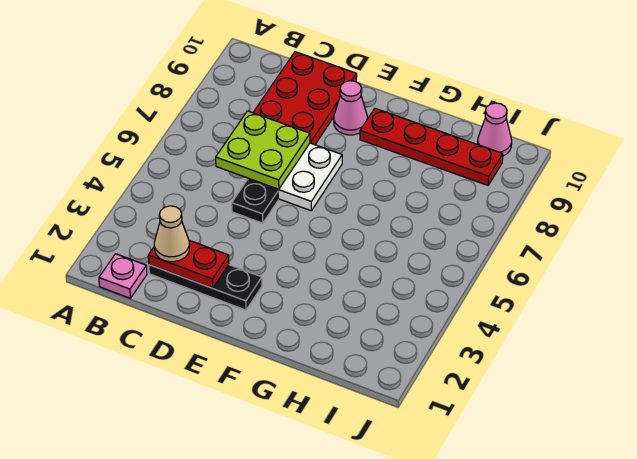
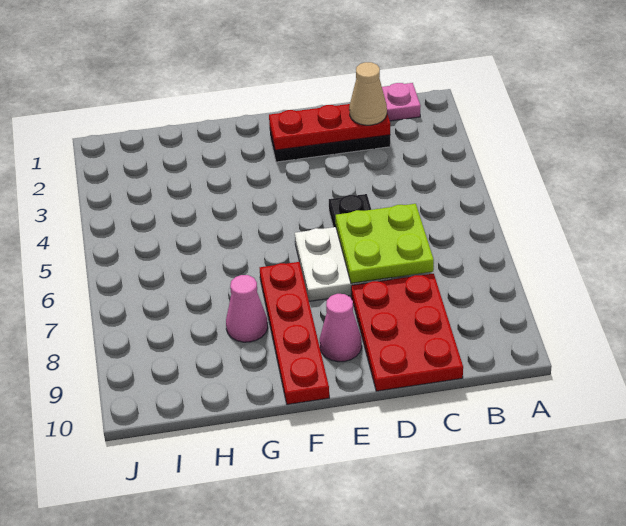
red 1x2 plate [148,240,229,288] -> red 1x3 plate [269,104,390,150]
red 1x4 plate [360,108,503,185] -> red 1x4 plate turned to [260,262,329,404]
pink 1x1 cone [478,103,512,156] -> pink 1x1 cone moved to [226,275,268,342]

